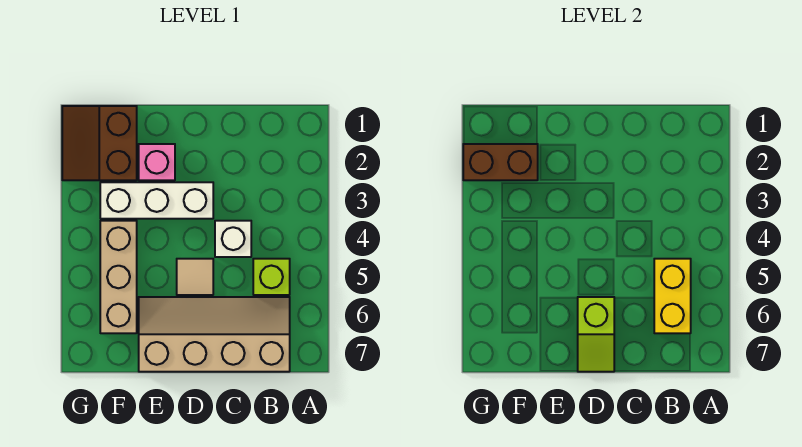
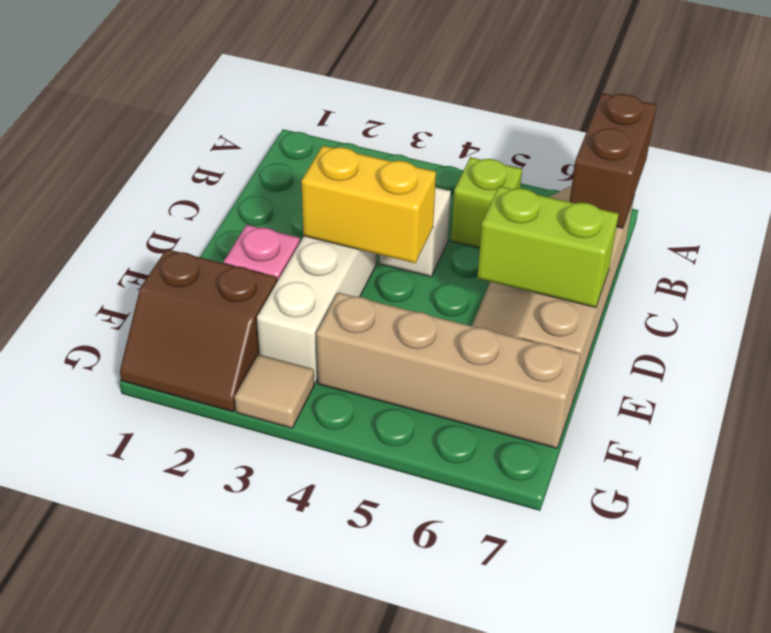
yellow 1x2 brick [654,259,691,333] -> yellow 1x2 brick moved to [302,146,436,263]
tan 1x1 tile [177,259,213,295] -> tan 1x1 tile moved to [235,354,314,428]
lime 1x2 slope [578,297,614,372] -> lime 1x2 brick [477,186,619,307]
brown 1x2 brick [463,144,538,180] -> brown 1x2 brick moved to [570,93,656,228]
tan 1x3 brick [100,221,137,333] -> tan 1x4 brick [317,292,580,448]

